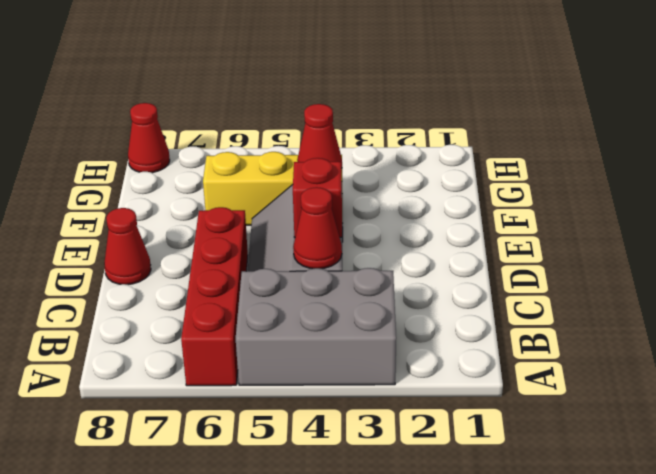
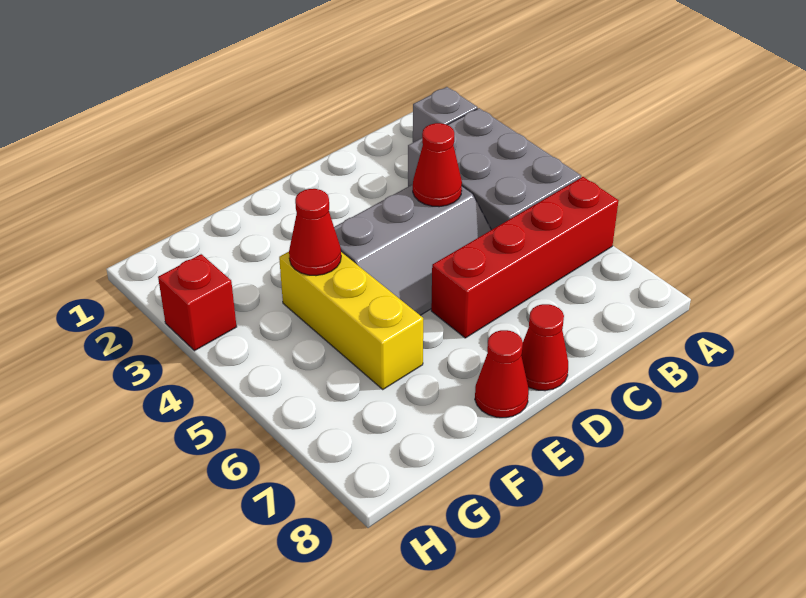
none -> grey 1x1 brick [413,87,478,142]
red 1x1 brick [293,158,342,237] -> red 1x1 brick moved to [158,254,237,351]
red 1x1 cone [128,103,170,173] -> red 1x1 cone moved to [475,330,529,418]

